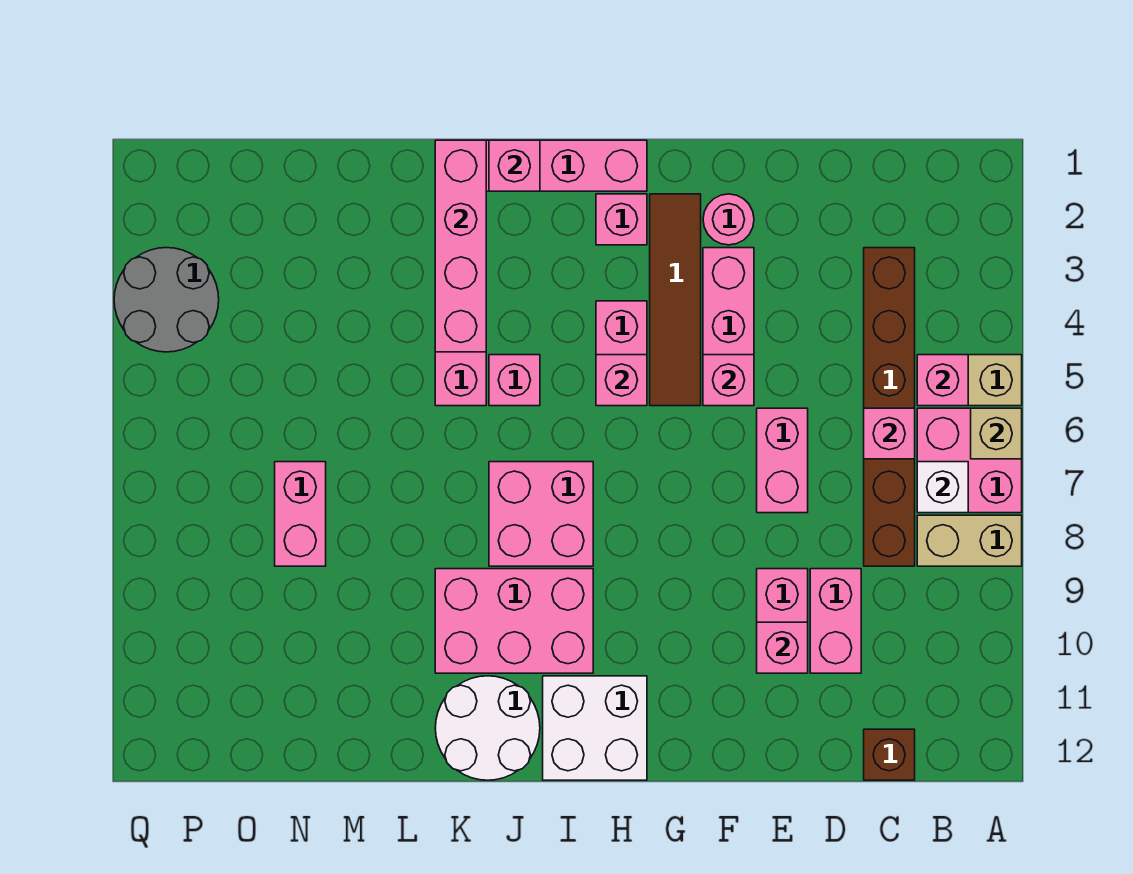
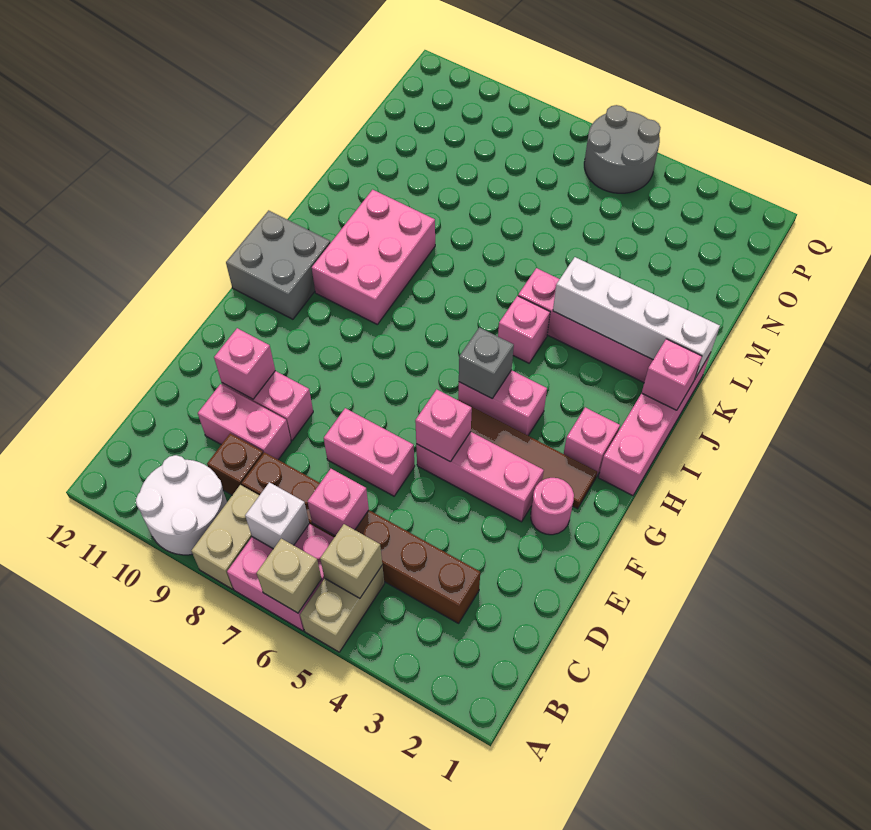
pink 1x1 brick [917,355,968,406] -> tan 1x1 brick [320,524,382,598]
brown 1x1 brick [864,729,915,780] -> brown 1x1 brick moved to [207,433,263,495]
pink 1x1 brick [596,355,647,406] -> grey 1x1 brick [459,327,514,398]
white 2x2 brick [543,676,647,780] -> grey 2x2 brick [226,210,330,319]
pink 2x2 brick [489,462,593,566] -> none
white 2x2 round brick [435,676,540,780] -> white 2x2 round brick moved to [136,455,227,555]
pink 1x4 brick [435,140,486,352] -> white 1x4 brick [553,257,720,378]
pink 1x2 brick [275,462,326,566] -> none
grey 2x2 round brick [114,248,219,352] -> grey 2x2 round brick moved to [584,105,661,193]

